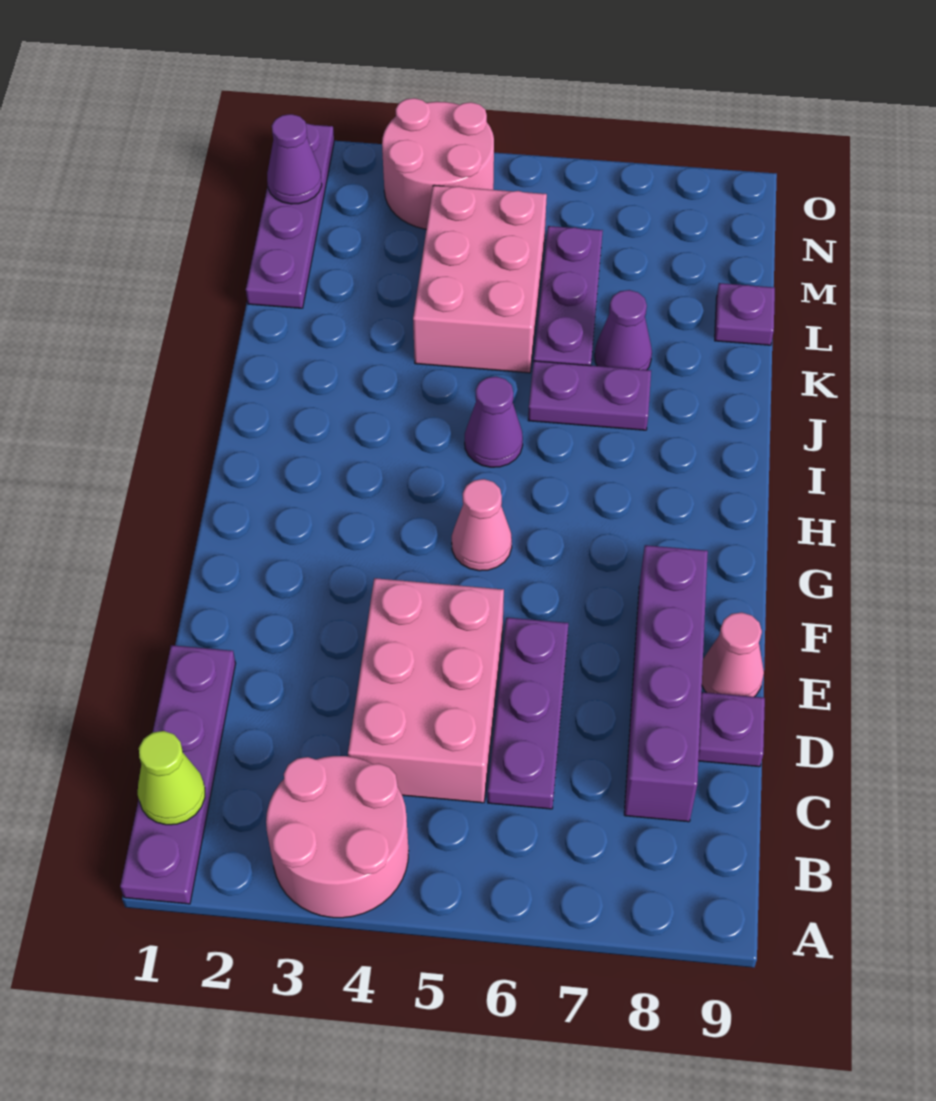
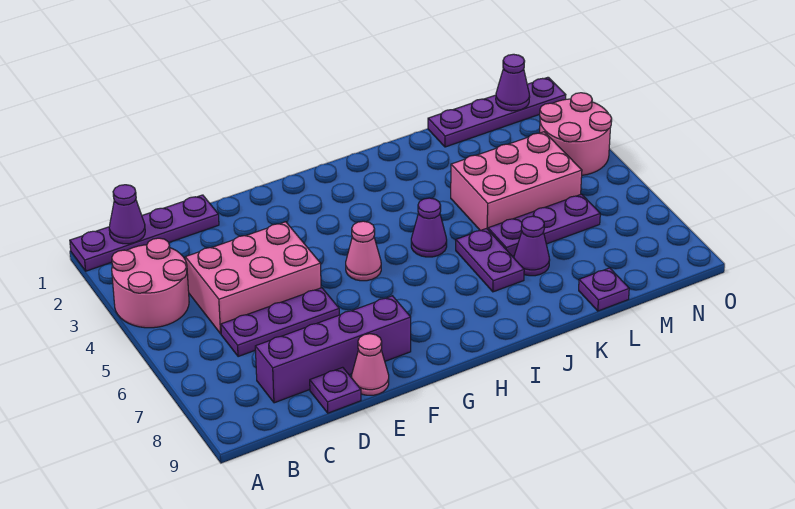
lime 1x1 cone [138,731,205,825] -> purple 1x1 cone [109,185,145,244]

